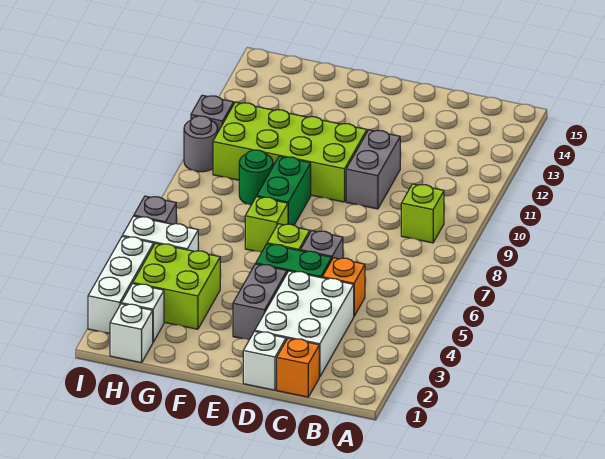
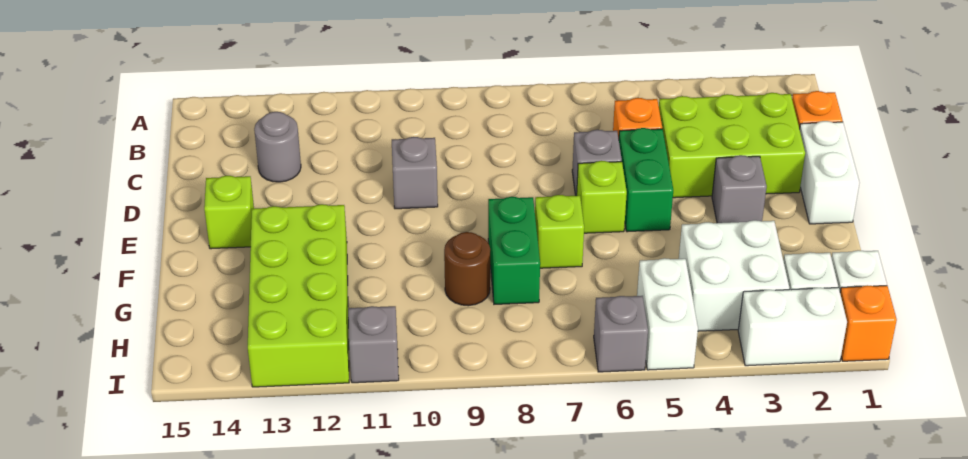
lime 1x1 brick [401,184,444,243] -> lime 1x1 brick moved to [204,176,254,249]
white 2x3 brick [255,271,354,377] -> lime 2x3 brick [659,93,805,198]
white 1x1 brick [243,331,286,390] -> white 1x2 brick [800,121,859,224]
grey 1x2 brick [346,130,400,209] -> grey 1x1 brick [392,137,438,209]
grey 1x2 brick [233,264,287,340] -> grey 1x1 brick [712,155,767,223]
lime 2x4 brick [213,102,367,202] -> lime 2x4 brick moved to [248,204,349,387]
green 1x2 brick [257,156,311,225] -> green 1x2 brick turned to [488,197,540,304]
lime 2x2 brick [133,243,220,329] -> white 2x2 brick [679,220,789,331]
green 1x1 round brick [239,150,273,205] -> brown 1x1 round brick [444,232,490,306]
none -> orange 1x1 brick [840,285,897,361]
white 1x3 brick [88,236,154,334] -> white 1x2 brick [738,288,847,366]
grey 1x1 round brick [184,116,218,172] -> grey 1x1 round brick moved to [254,112,301,182]

